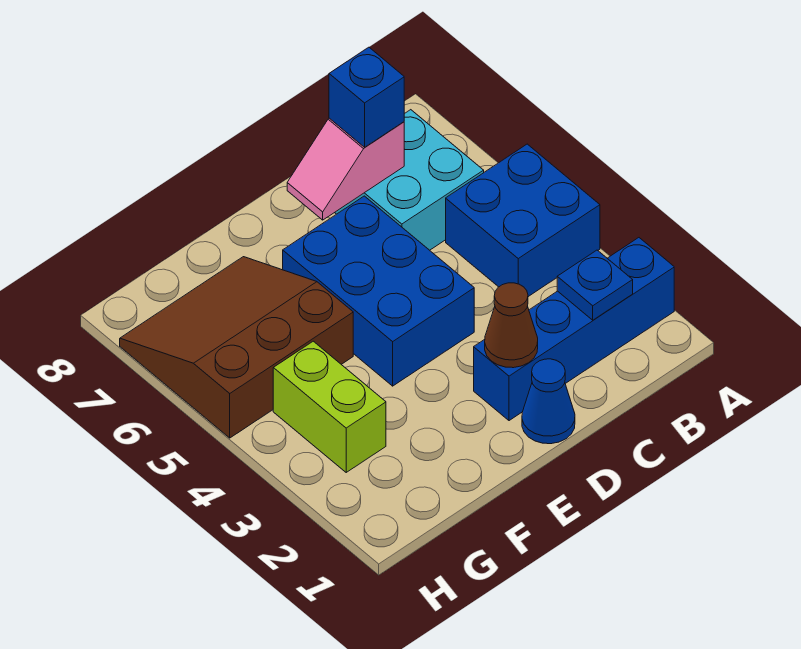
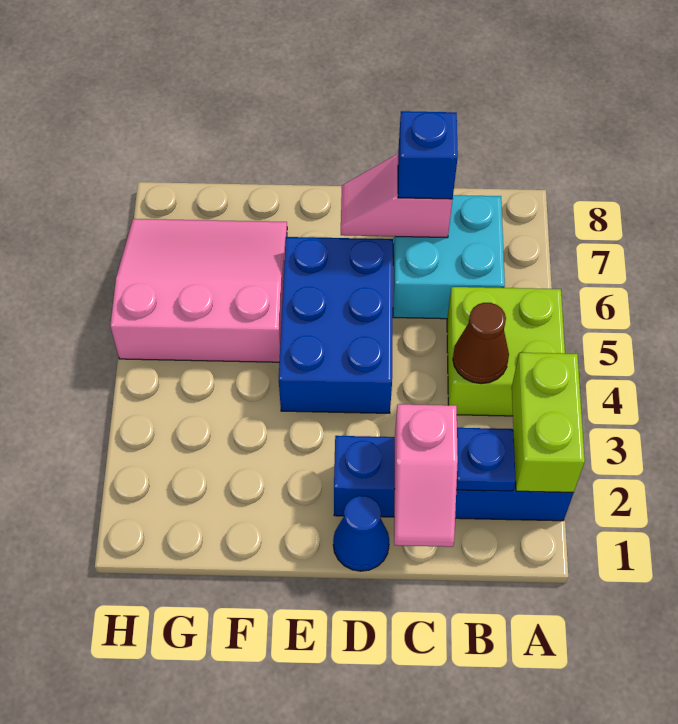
blue 2x2 brick [446,144,600,297] -> lime 2x2 brick [447,287,565,416]
none -> pink 1x2 slope [394,404,458,547]
brown 1x1 cone [485,283,538,368] -> brown 1x1 cone moved to [453,303,509,384]
brown 3x3 slope [120,257,353,438] -> pink 3x3 slope [110,219,287,362]
lime 1x2 brick [273,341,386,472] -> lime 1x2 brick moved to [512,353,585,493]

